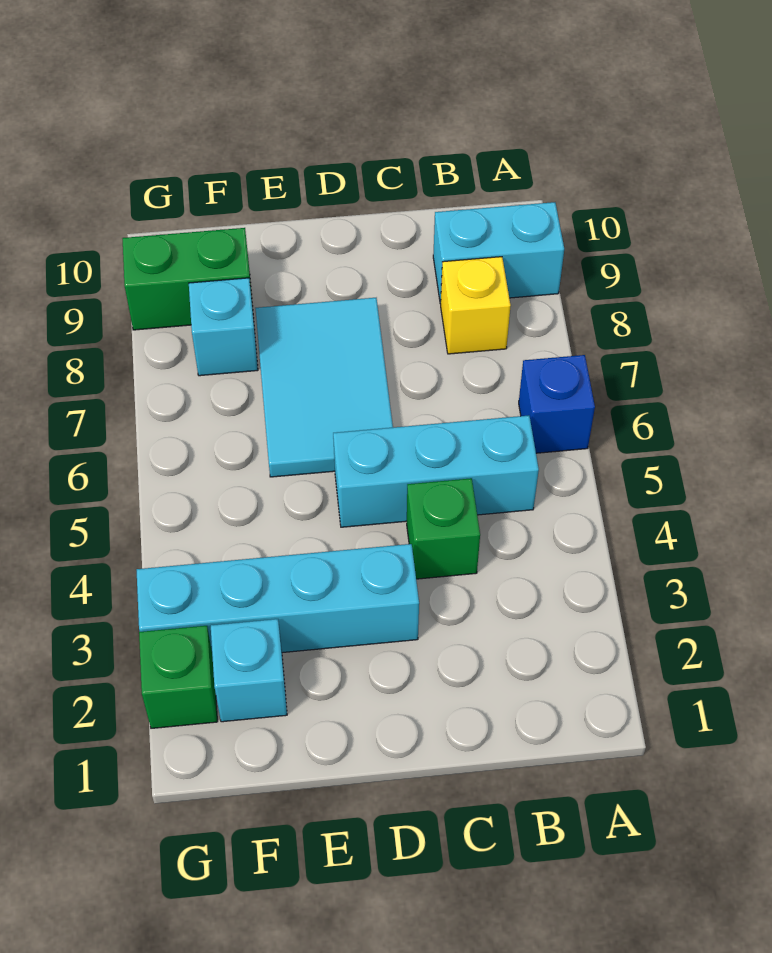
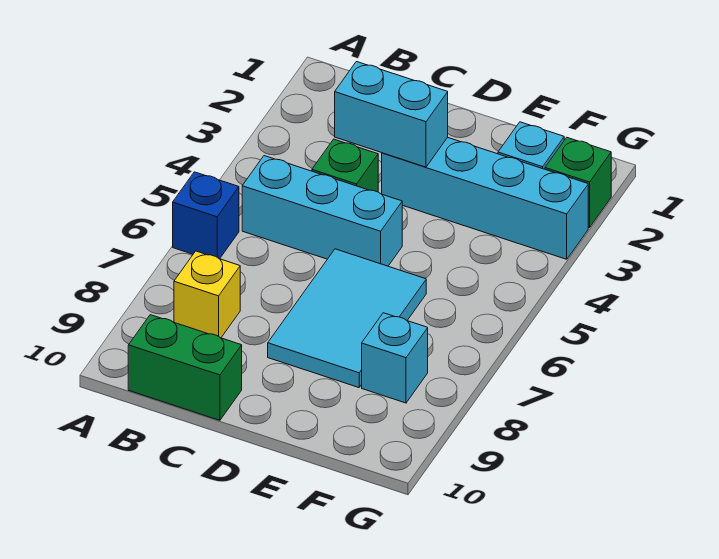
cyan 1x2 brick [433,202,564,304] -> cyan 1x2 brick moved to [335,62,448,167]
green 1x2 brick [122,228,253,330] -> green 1x2 brick moved to [128,315,242,420]

